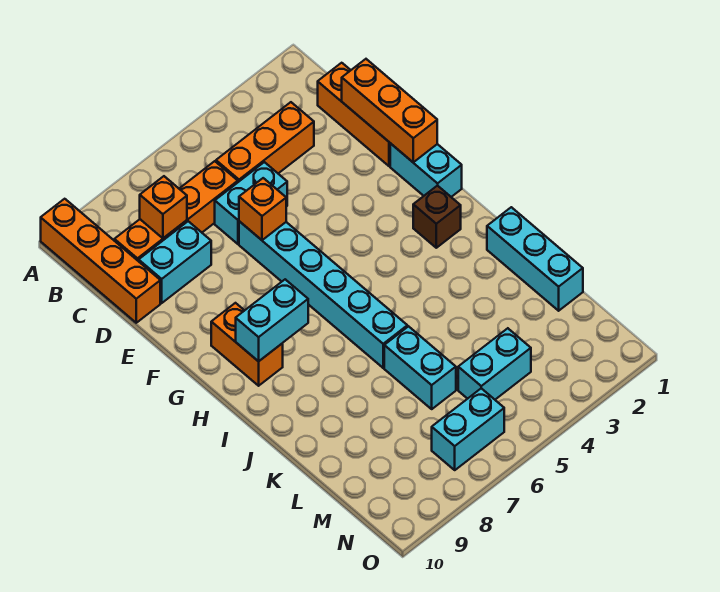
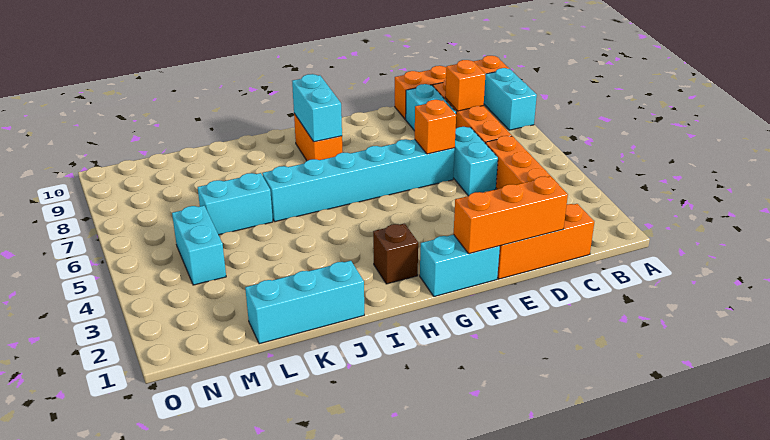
orange 1x2 brick [211,303,283,386] -> orange 1x2 brick turned to [294,114,343,161]
cyan 1x2 brick [432,388,504,470] -> cyan 1x2 brick moved to [484,68,537,130]

